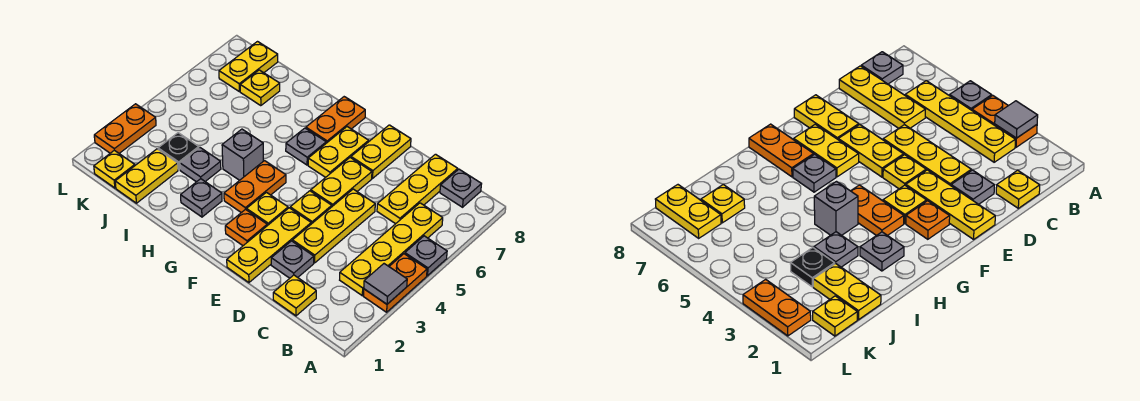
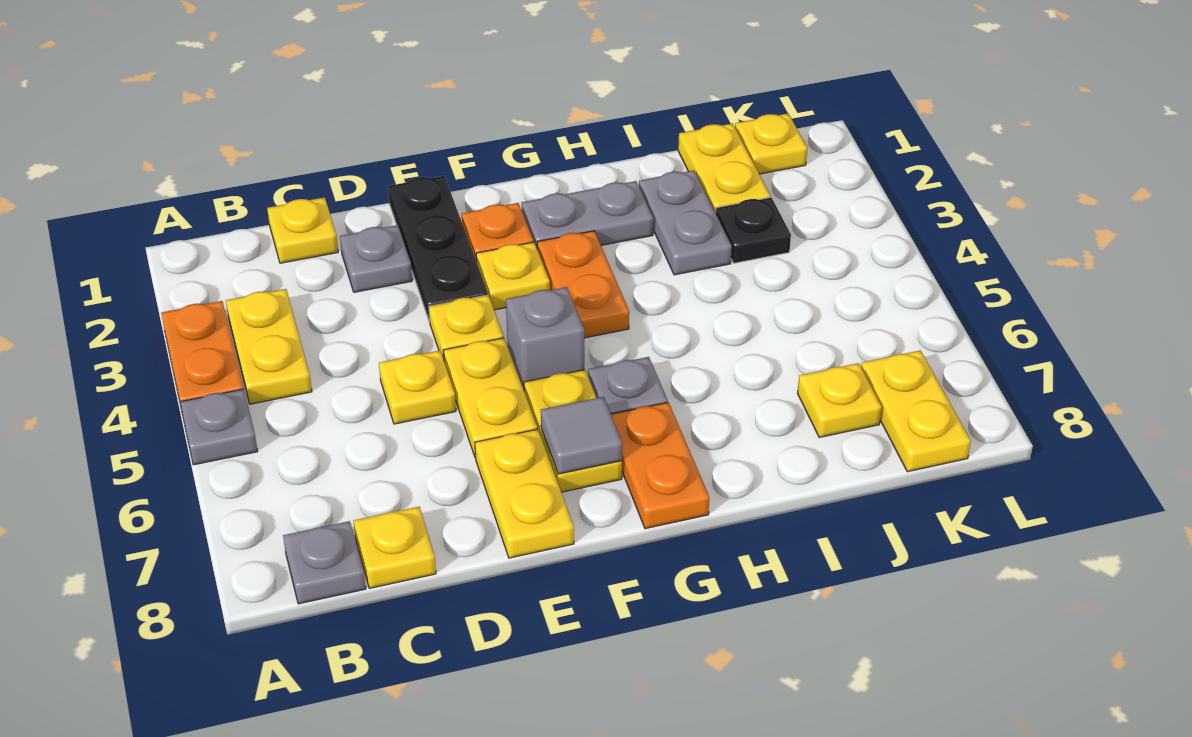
grey 1x1 tile [364,264,407,304] -> grey 1x1 tile moved to [541,397,622,474]
yellow 1x4 plate [340,203,443,295] -> yellow 1x2 plate [226,289,312,404]
yellow 1x3 plate [377,154,458,224] -> yellow 1x1 plate [354,507,436,588]
yellow 1x3 plate [293,189,375,263] -> yellow 1x1 plate [379,351,456,424]
yellow 1x3 plate [227,208,311,283] -> black 1x3 plate [388,176,488,322]
grey 1x1 plate [181,179,222,217] -> grey 1x2 plate [521,181,653,247]
grey 1x1 brick [222,129,263,180] -> grey 1x1 brick moved to [506,287,584,390]
grey 1x1 plate [180,147,221,182] -> grey 1x2 plate [639,170,732,275]
orange 1x2 plate [94,104,156,153] -> none

